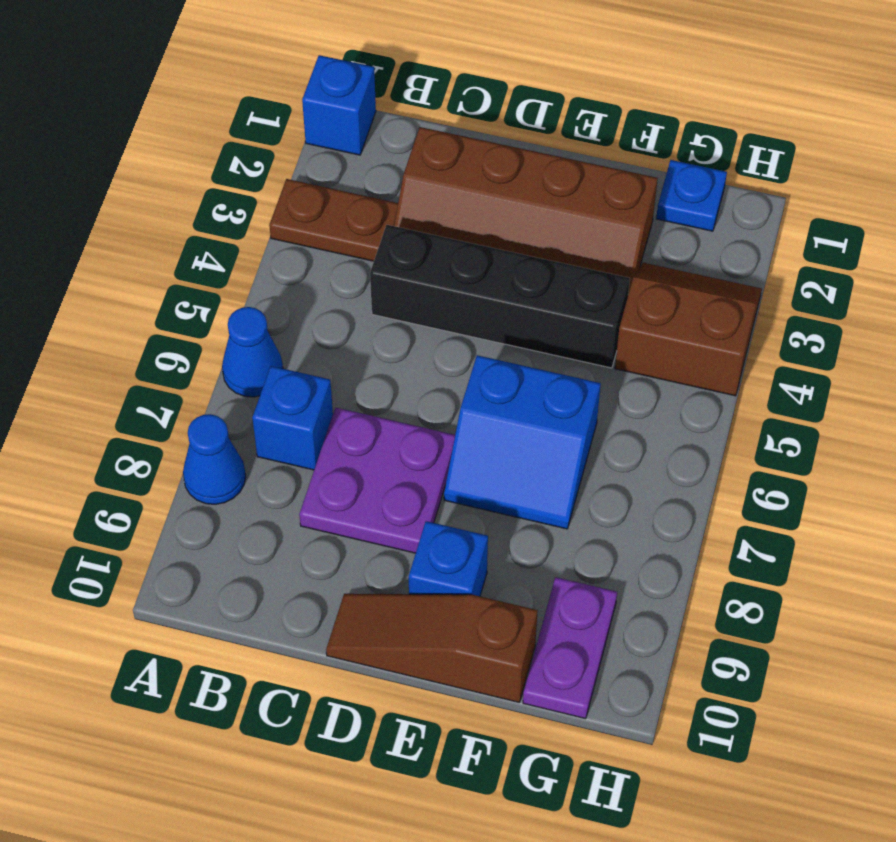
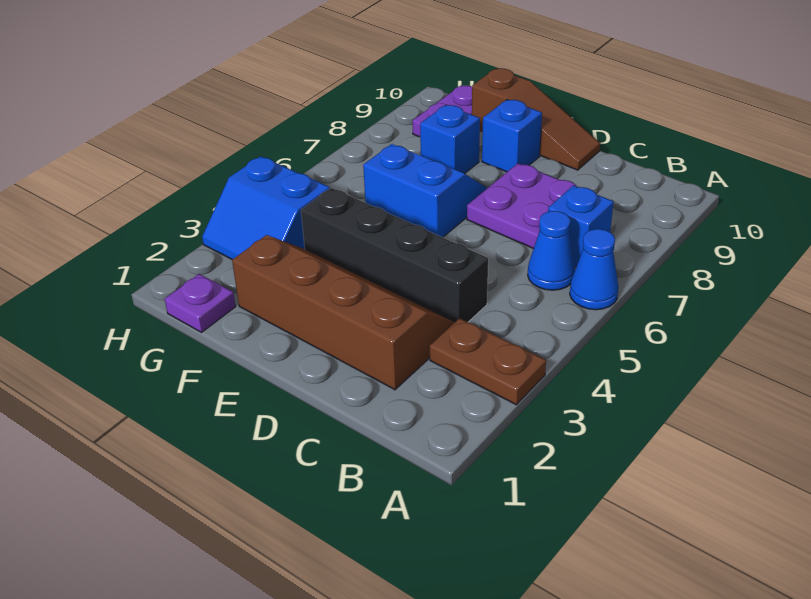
blue 1x1 brick [302,55,376,155] -> blue 1x1 brick moved to [420,105,480,174]
blue 1x1 cone [183,414,246,504] -> blue 1x1 cone moved to [528,211,575,290]
blue 1x1 plate [656,160,727,231] -> purple 1x1 plate [165,274,236,332]
brown 2x2 slope [615,263,762,396] -> blue 2x2 slope [202,156,330,260]

